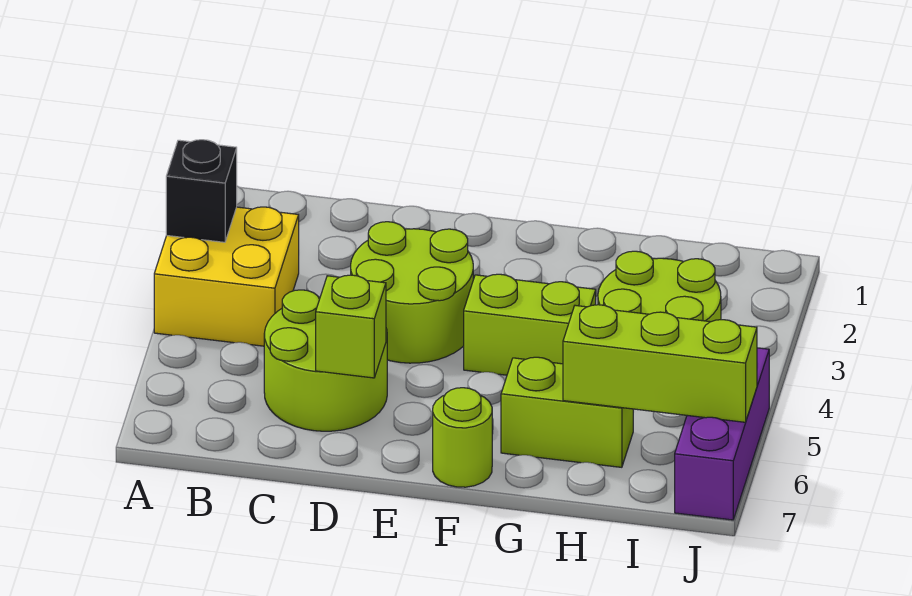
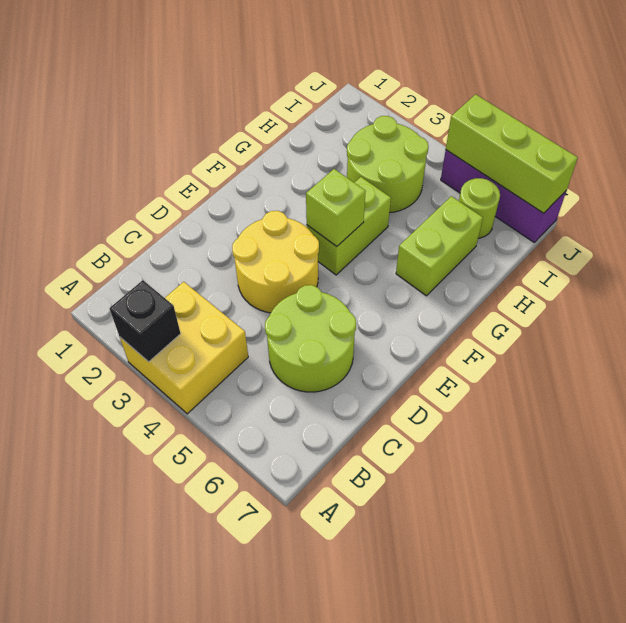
lime 2x2 round brick [351,222,473,363] -> yellow 2x2 round brick [232,211,319,313]
lime 1x1 brick [316,275,386,378] -> lime 1x1 brick moved to [306,169,366,247]
lime 1x1 round brick [433,388,492,487] -> lime 1x1 round brick moved to [459,178,500,238]
lime 1x3 brick [563,305,757,422] -> lime 1x3 brick turned to [446,94,578,213]

